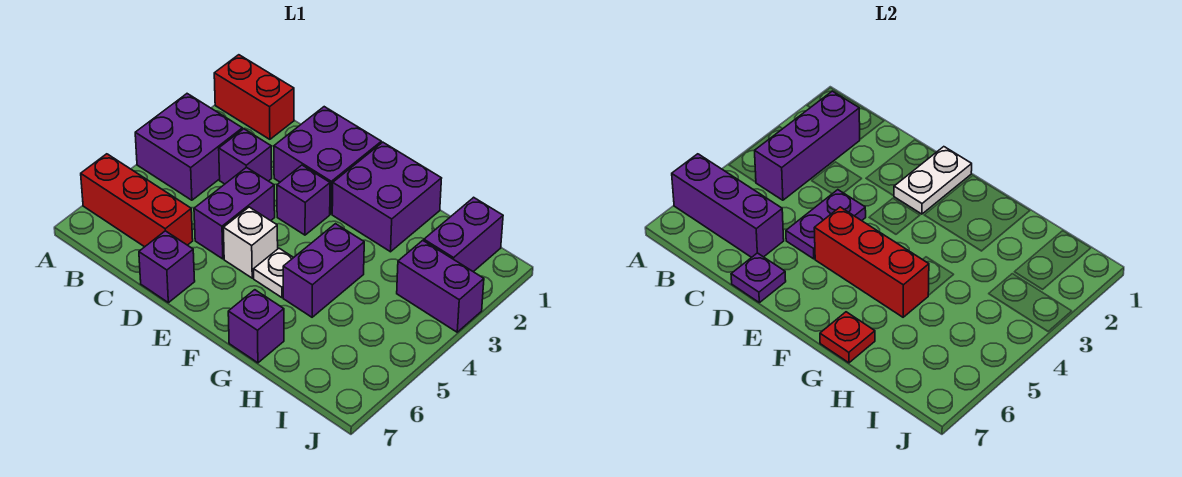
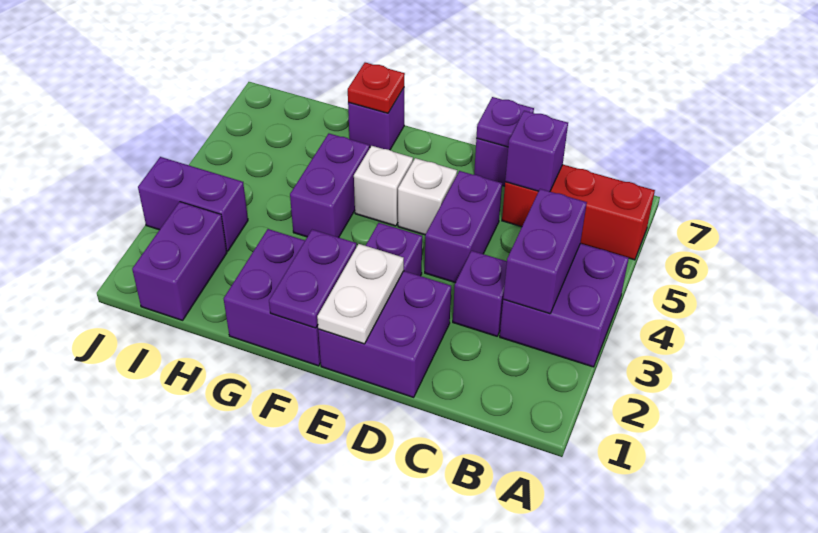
red 1x2 brick [214,55,294,139] -> none
purple 1x3 brick [672,154,784,257] -> purple 1x1 brick [505,111,568,191]
purple 1x3 brick [755,91,860,200] -> purple 1x2 brick [503,189,587,314]
purple 1x2 plate [786,190,866,259] -> purple 1x2 plate moved to [269,230,356,328]
red 1x3 brick [814,207,929,317] -> none
white 1x1 plate [254,248,293,298] -> white 1x1 brick [354,146,413,226]

